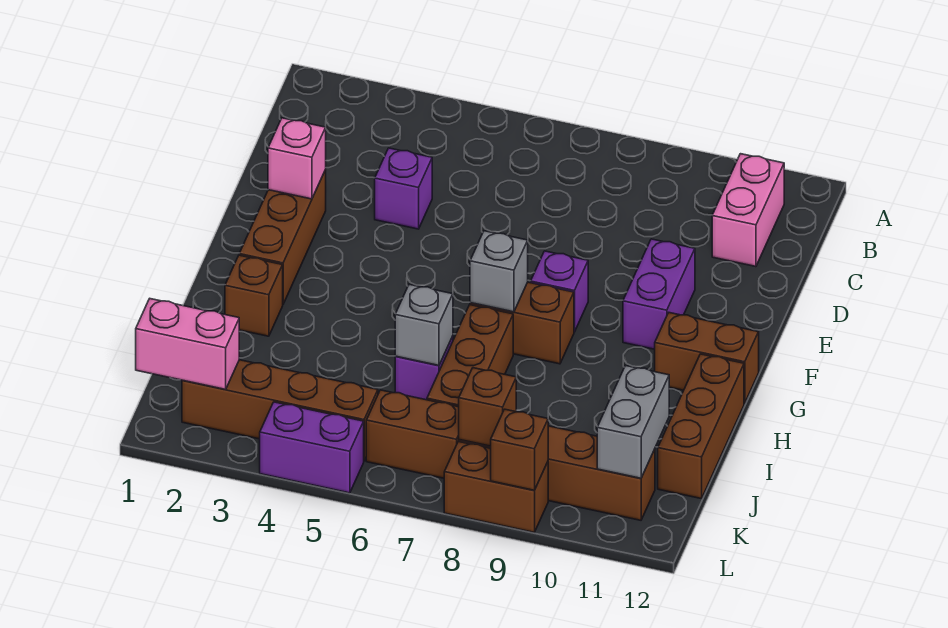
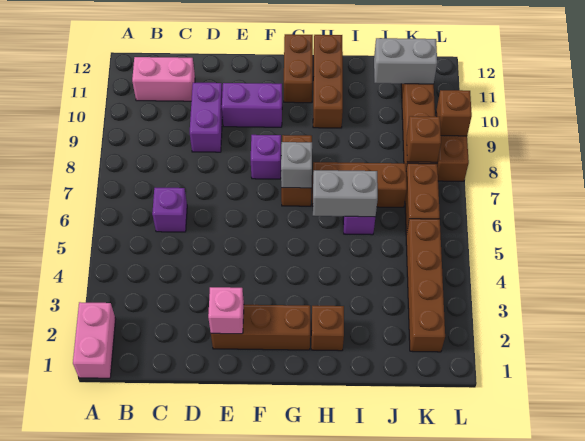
purple 1x1 brick [375,148,432,229] -> purple 1x1 brick moved to [152,188,187,232]
brown 1x3 brick [658,354,744,499] -> brown 1x3 brick turned to [313,35,343,128]
grey 1x1 brick [395,284,453,365] -> grey 1x2 brick [313,170,378,217]
pink 1x2 brick [136,299,239,389] -> pink 1x2 brick moved to [73,302,116,378]
purple 1x2 brick [260,402,364,493] -> purple 1x2 brick moved to [190,83,223,152]

